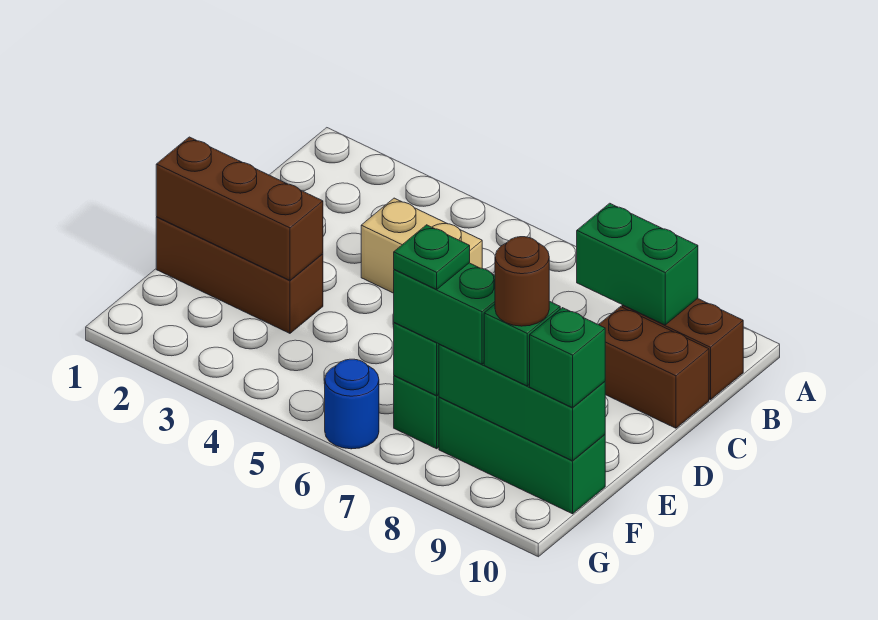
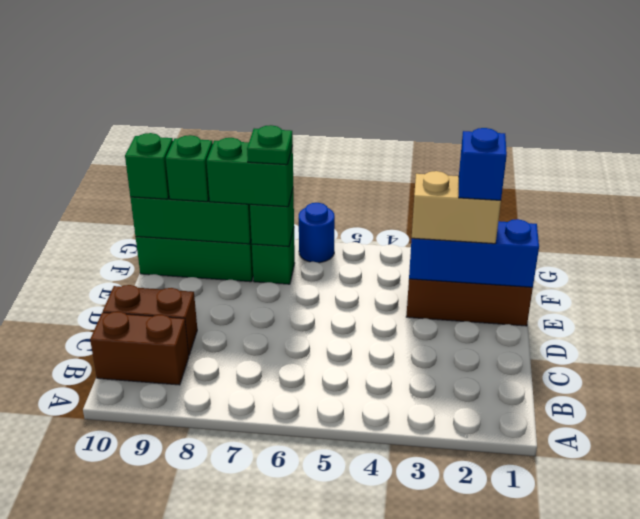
green 1x2 brick [577,203,698,325] -> none
tan 1x2 brick [361,198,482,293] -> tan 1x2 brick moved to [412,171,501,244]
brown 1x3 brick [156,137,323,280] -> blue 1x3 brick [409,219,539,288]
none -> blue 1x1 brick [459,128,507,200]
brown 1x1 round brick [495,237,549,326] -> none

